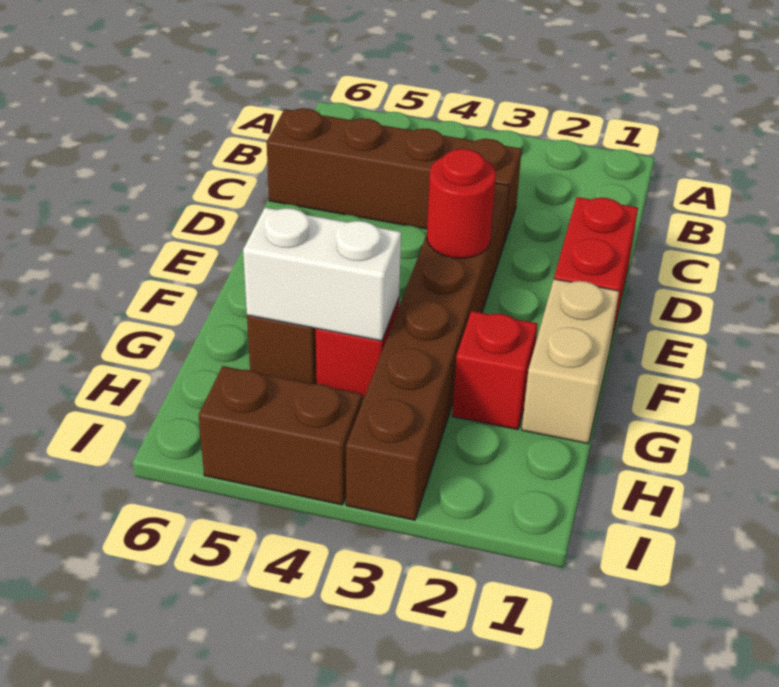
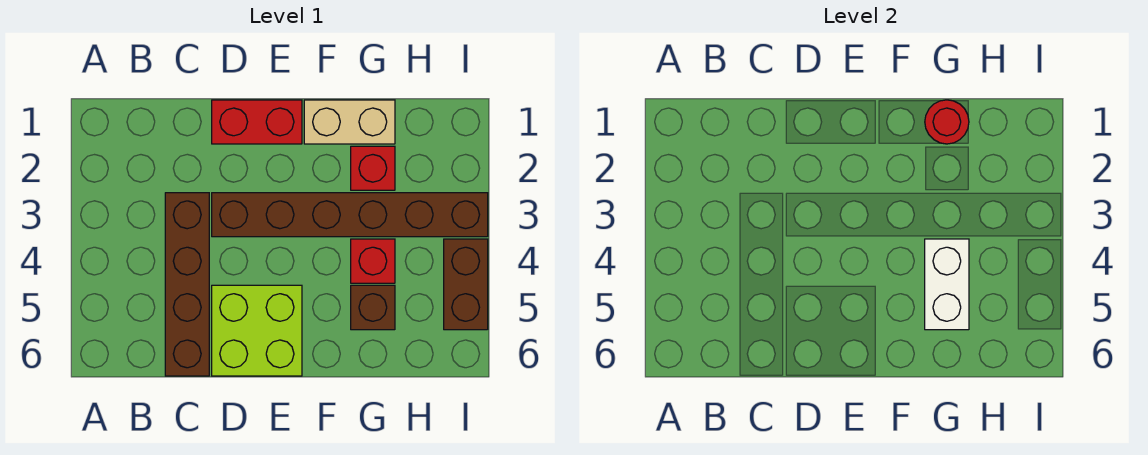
none -> lime 2x2 brick [212,285,302,376]
red 1x1 round brick [427,149,496,258] -> red 1x1 round brick moved to [925,100,969,144]

